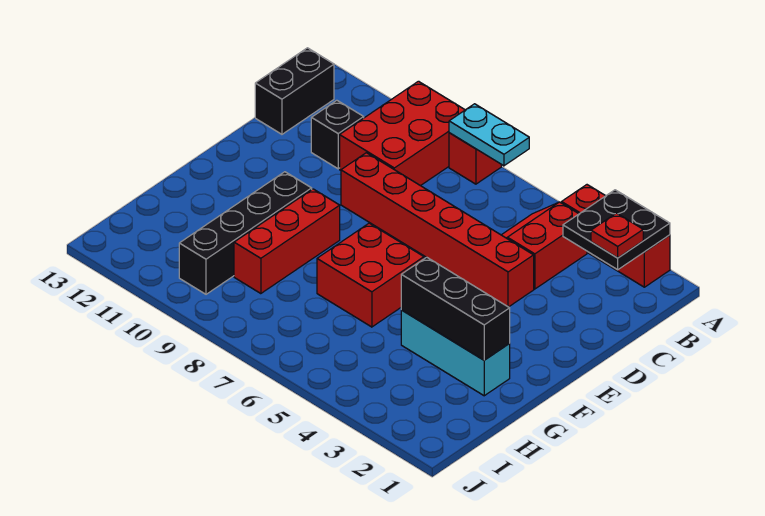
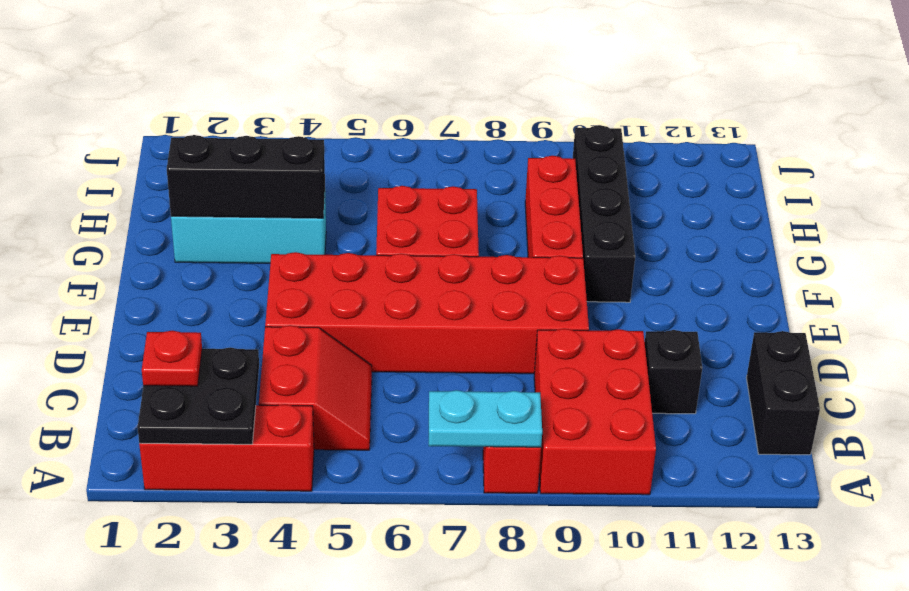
red 1x6 brick [341,153,534,307] -> red 2x6 brick [265,252,589,374]

